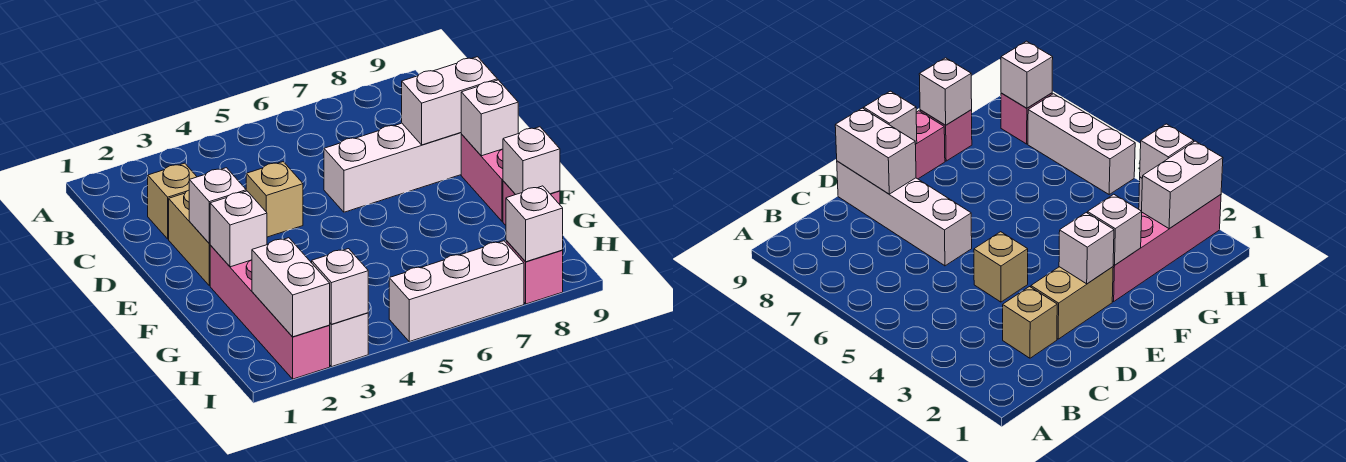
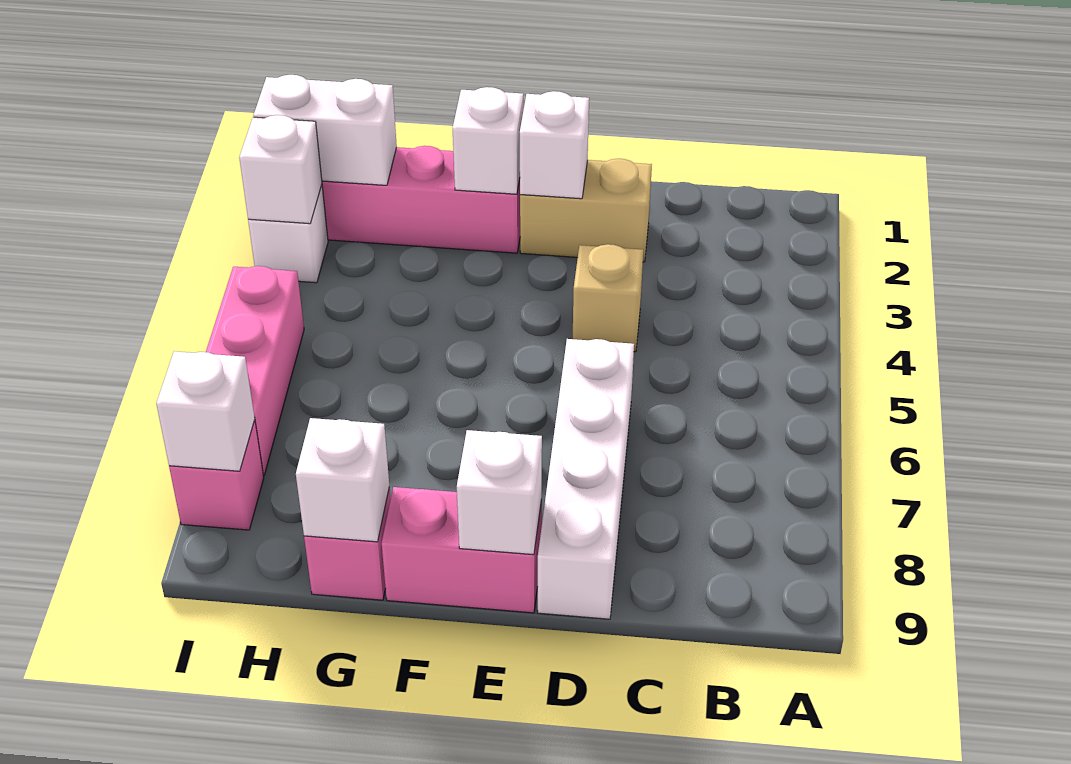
tan 1x1 brick [148,163,197,239] -> none
white 1x2 brick [402,57,497,145] -> none
white 1x3 brick [389,241,524,342] -> pink 1x3 brick [206,266,304,475]

